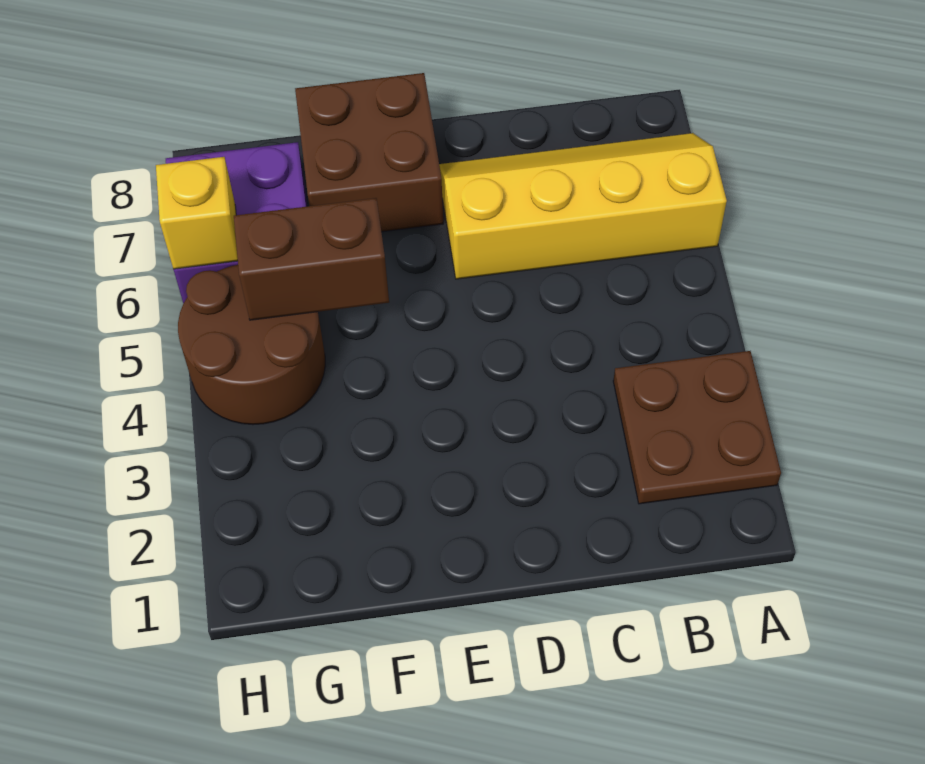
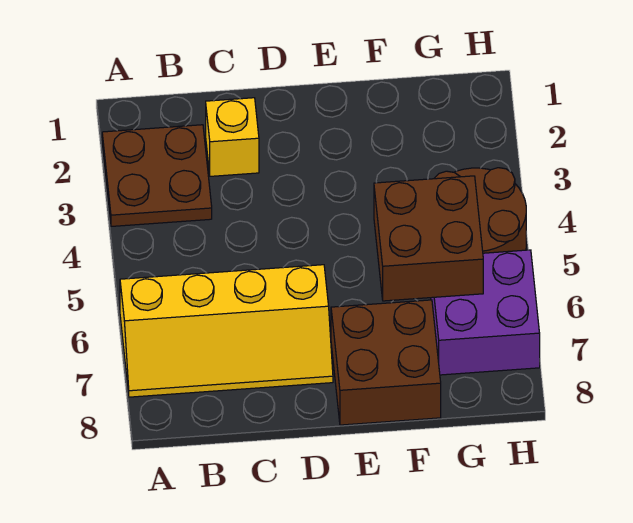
brown 1x2 brick [234,198,389,320] -> brown 2x2 brick [374,176,483,301]
yellow 1x1 brick [156,157,238,269] -> yellow 1x1 brick moved to [206,98,259,176]

